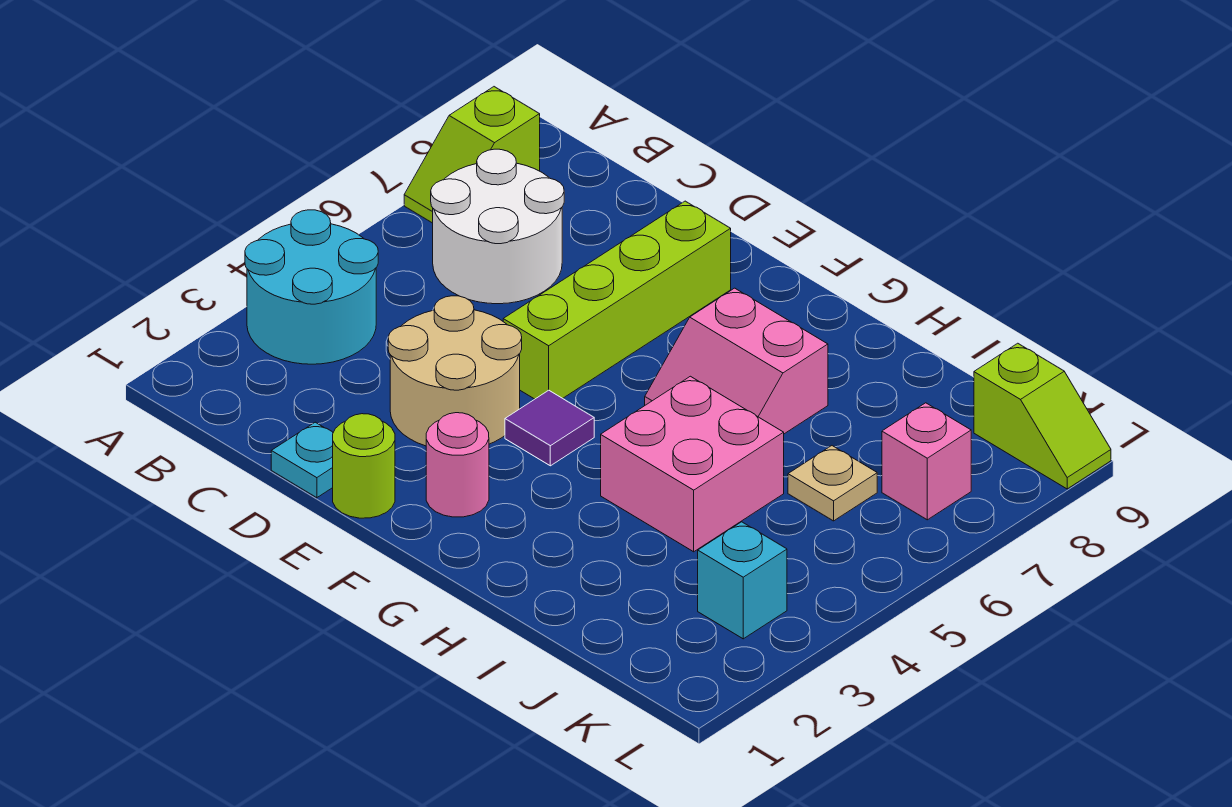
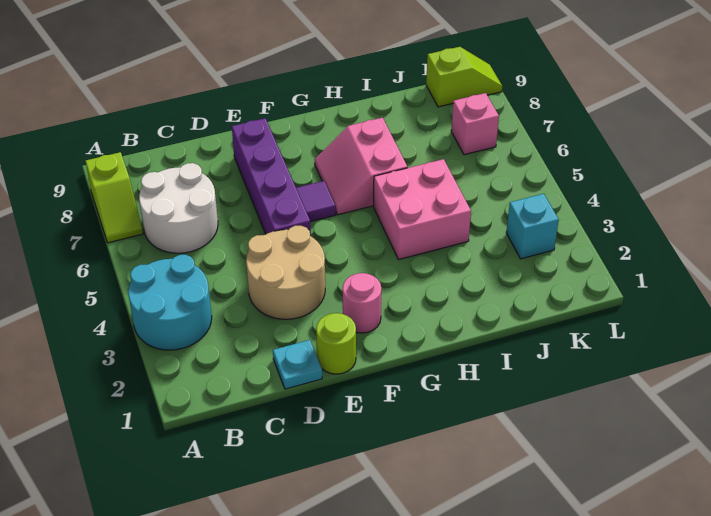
lime 1x4 brick [503,201,731,399] -> purple 1x4 brick [232,118,311,236]
purple 1x1 tile [505,390,594,466] -> purple 1x1 tile moved to [296,181,336,222]
pink 2x2 slope [645,288,828,434] -> pink 2x2 slope turned to [315,118,407,215]
tan 1x1 plate [788,446,877,521] -> none

